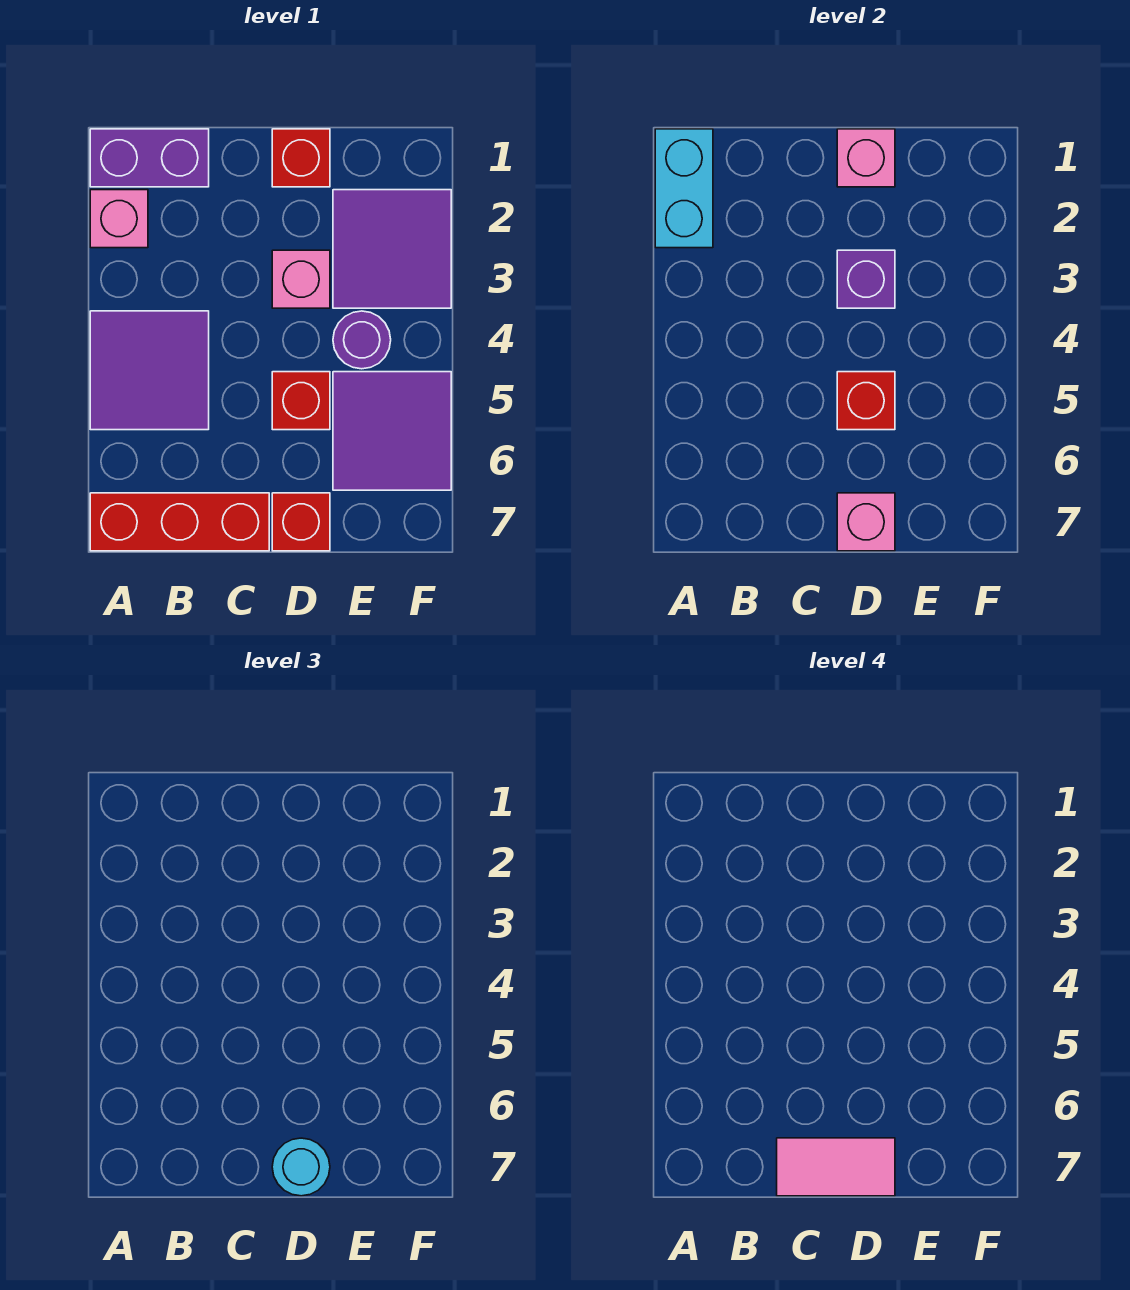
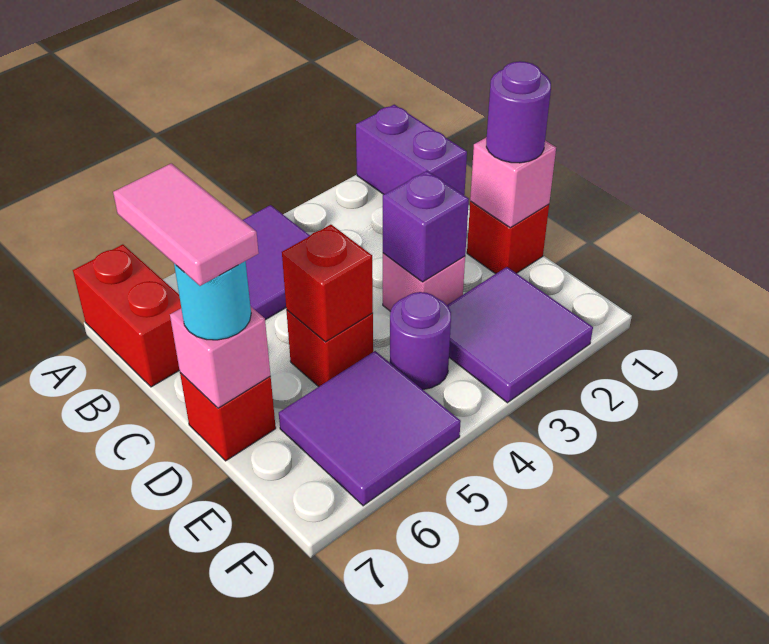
cyan 1x2 brick [655,129,713,248] -> none
pink 1x1 brick [90,190,148,248] -> none
red 1x3 brick [90,493,269,551] -> red 1x2 brick [73,244,181,387]
none -> purple 1x1 round brick [486,61,551,163]

